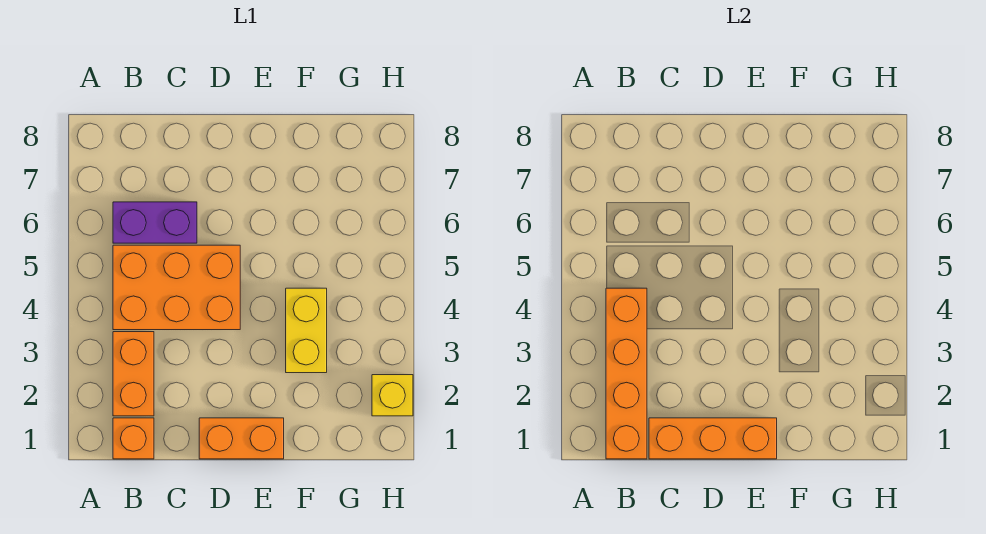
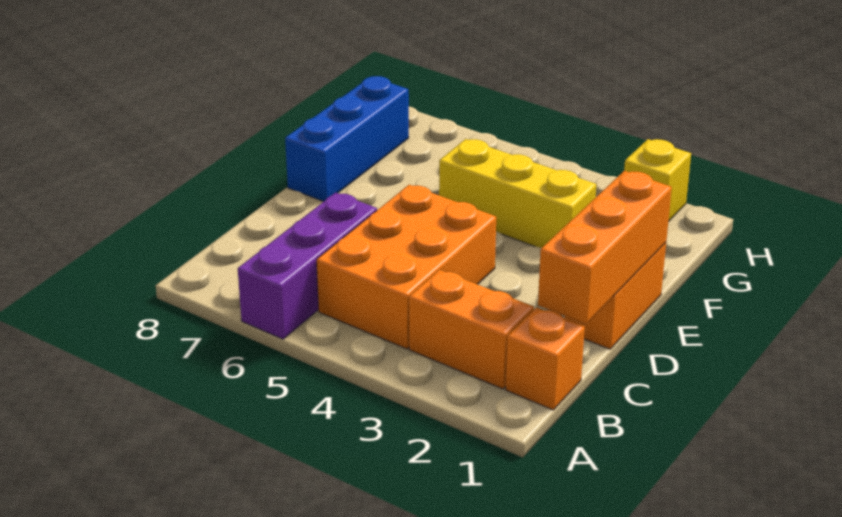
orange 1x4 brick [606,288,647,459] -> none
purple 1x2 brick [113,202,197,243] -> purple 1x3 brick [238,193,377,339]
none -> blue 1x3 brick [285,76,409,202]
yellow 1x2 brick [286,288,327,373] -> yellow 1x3 brick [439,139,596,248]

